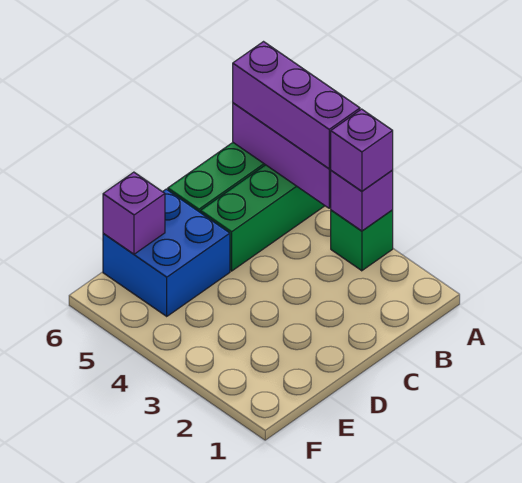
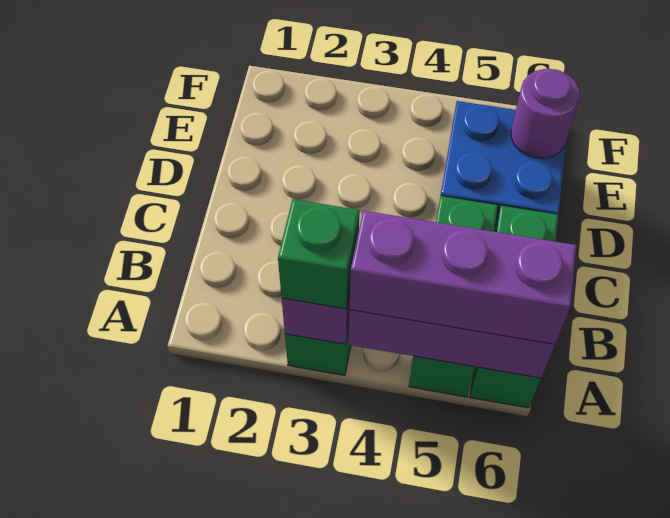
purple 1x1 brick [331,109,393,191] -> green 1x1 brick [278,199,360,309]
purple 1x1 brick [103,172,165,254] -> purple 1x1 round brick [511,69,580,158]

